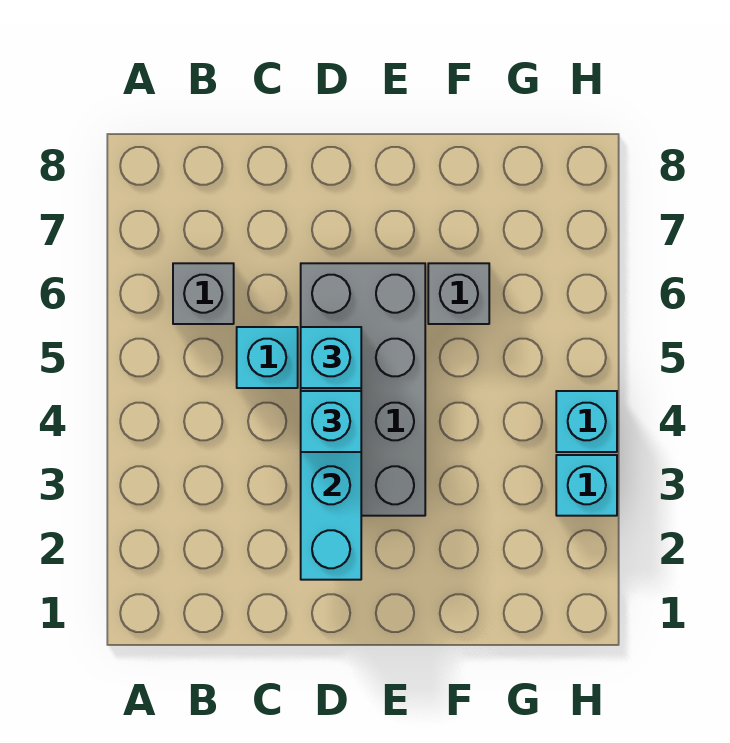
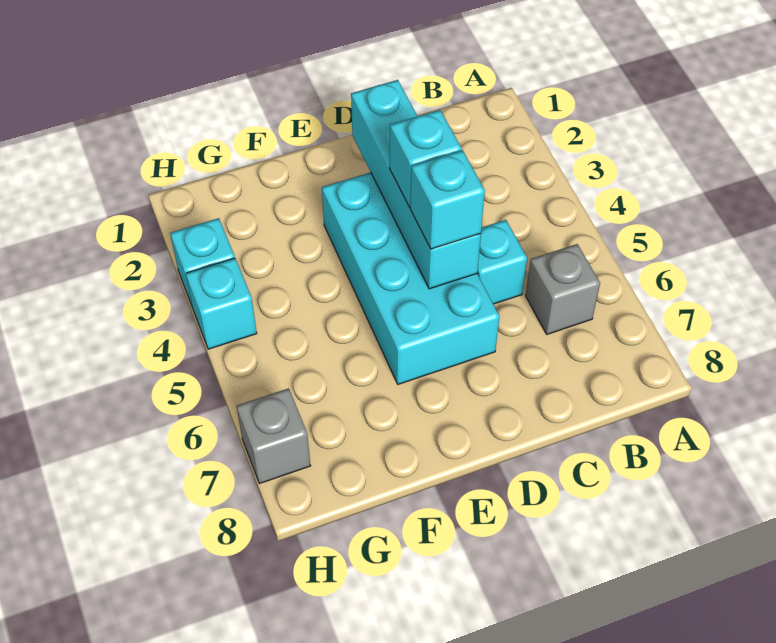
grey 2x4 brick [301,263,425,516] -> cyan 2x4 brick [322,172,500,384]
grey 1x1 brick [428,263,489,324] -> grey 1x1 brick moved to [237,388,311,484]

